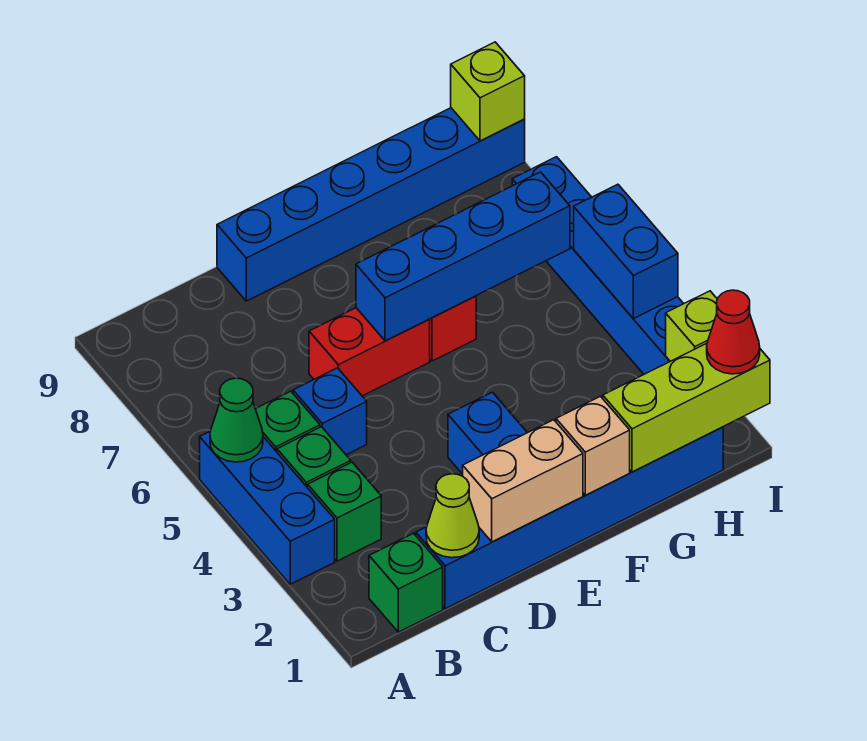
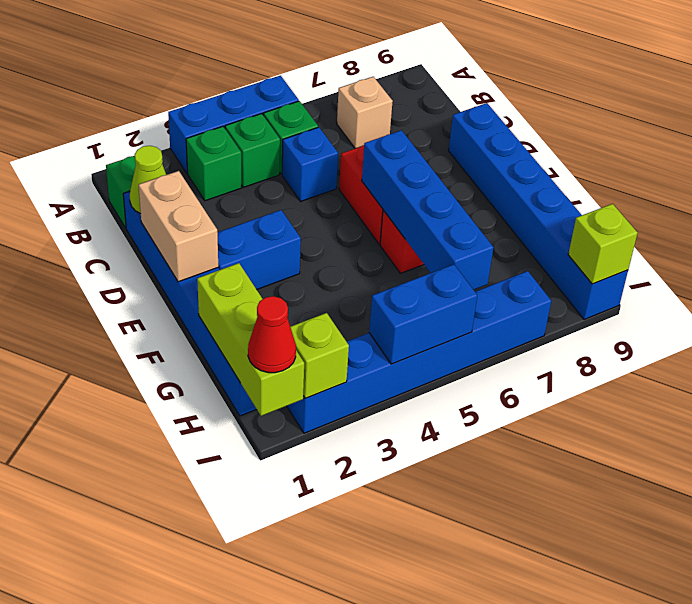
green 1x1 cone [210,378,263,462] -> none
tan 1x1 brick [556,396,630,495] -> tan 1x1 brick moved to [337,77,393,148]

